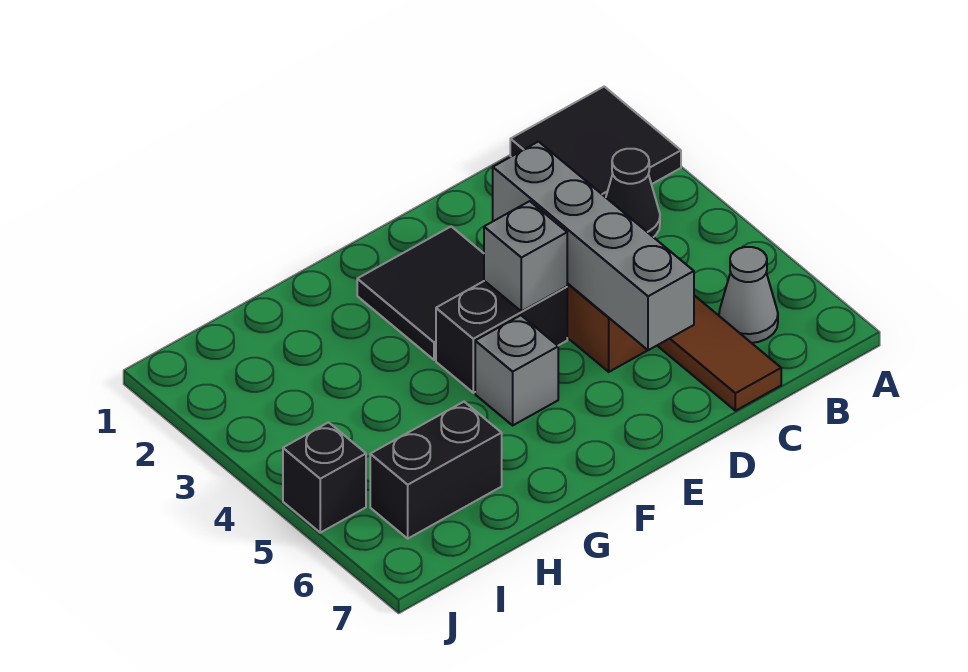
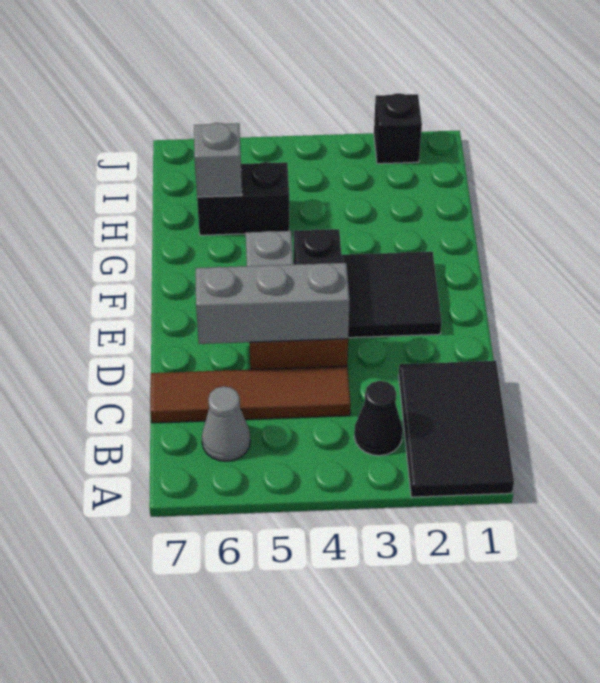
black 2x2 tile [510,87,681,197] -> black 2x3 tile [399,361,514,497]
grey 1x4 brick [493,142,694,350] -> grey 1x3 brick [196,263,350,344]
grey 1x1 brick [484,201,567,311] -> grey 1x1 brick moved to [194,123,242,197]
black 1x2 brick [370,402,502,538] -> black 1x2 brick turned to [197,162,289,235]
black 1x1 brick [283,422,366,533] -> black 1x1 brick moved to [374,93,422,164]

